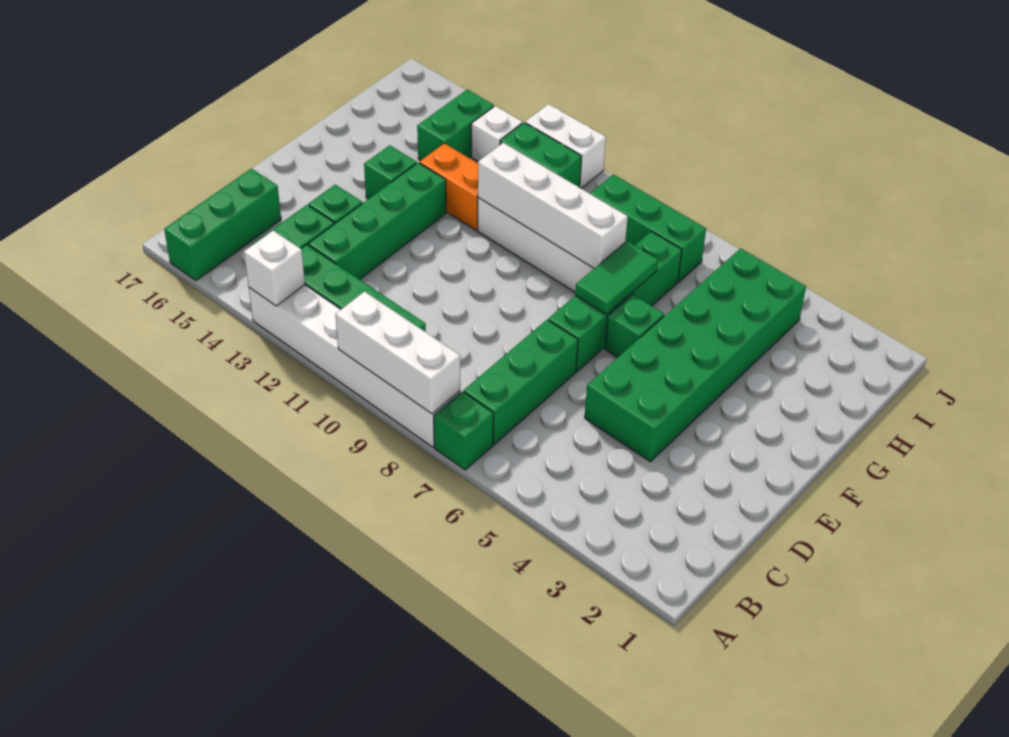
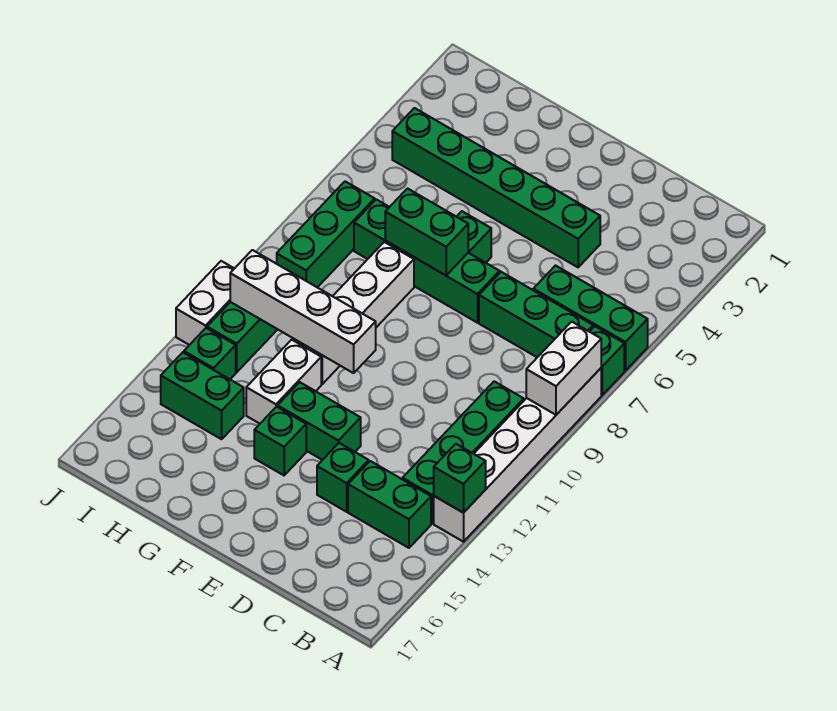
white 1x3 brick [335,292,460,414] -> white 1x2 brick [526,322,601,415]
white 1x1 brick [244,230,305,306] -> green 1x1 brick [434,444,486,513]
green 1x3 brick [164,169,281,281] -> green 1x3 brick moved to [533,266,648,371]
green 1x4 brick [308,163,446,279] -> green 1x2 brick [278,382,361,460]
green 2x6 brick [585,248,806,462] -> green 1x6 brick [392,108,600,267]
green 1x2 tile [575,241,658,314] -> green 1x2 brick [385,189,468,275]
white 1x4 brick [478,143,628,268] -> white 1x4 brick turned to [230,250,376,373]
orange 1x2 brick [419,143,478,230] -> white 1x2 brick [246,340,321,424]
white 1x1 brick [471,106,523,161] -> green 1x1 brick [184,328,236,379]

